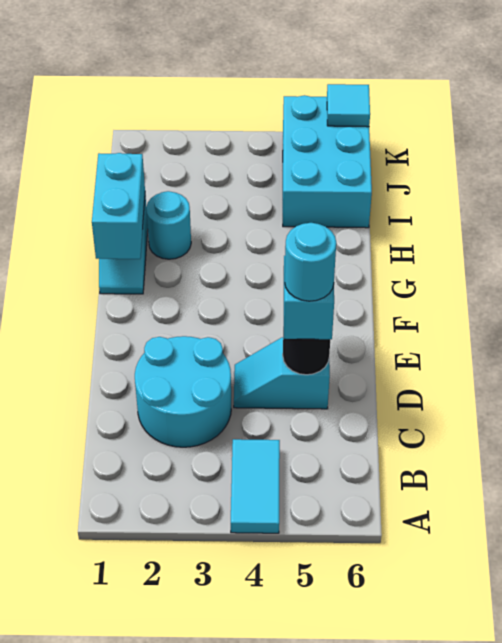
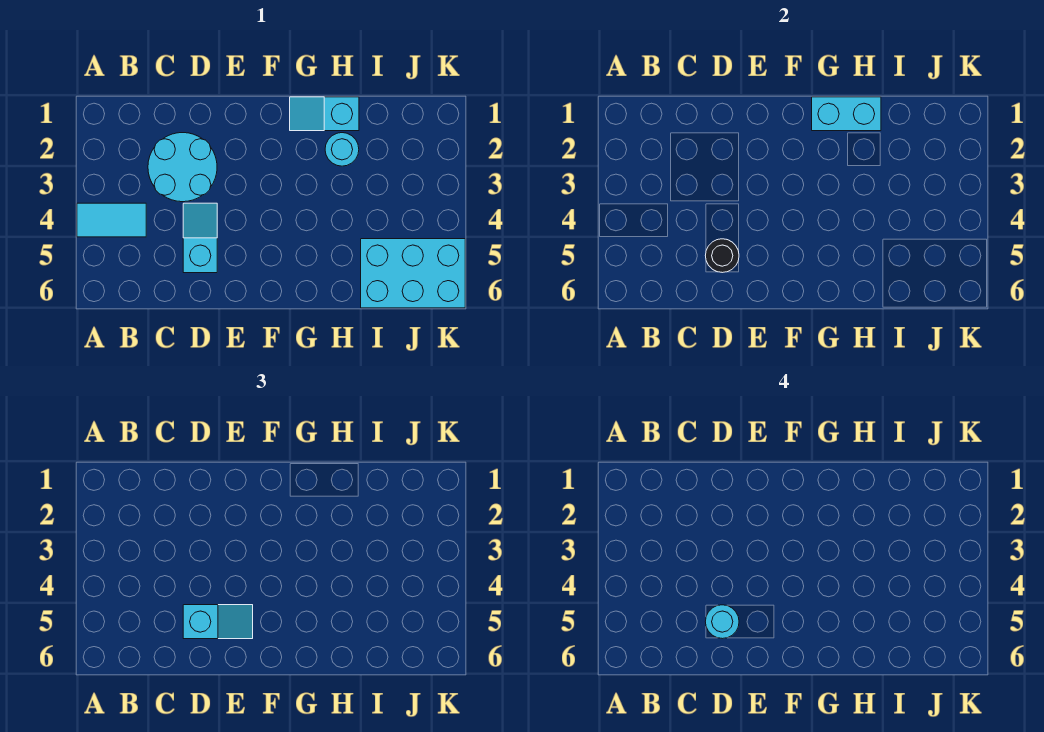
cyan 1x1 tile [327,84,370,127] -> none

